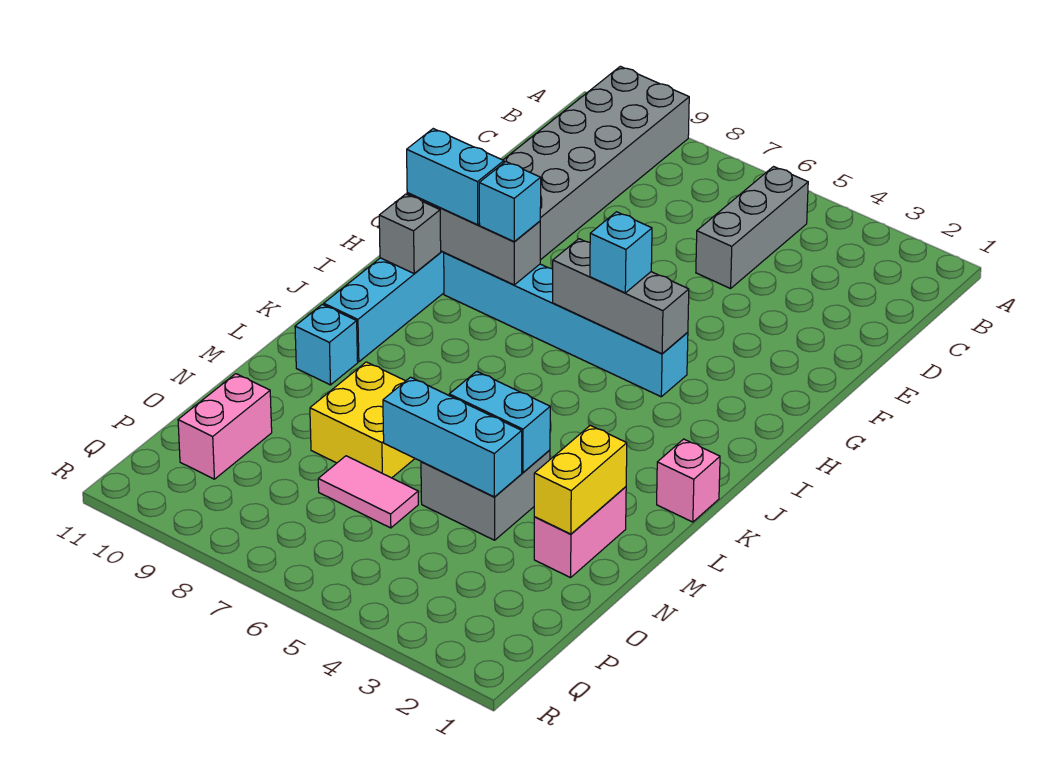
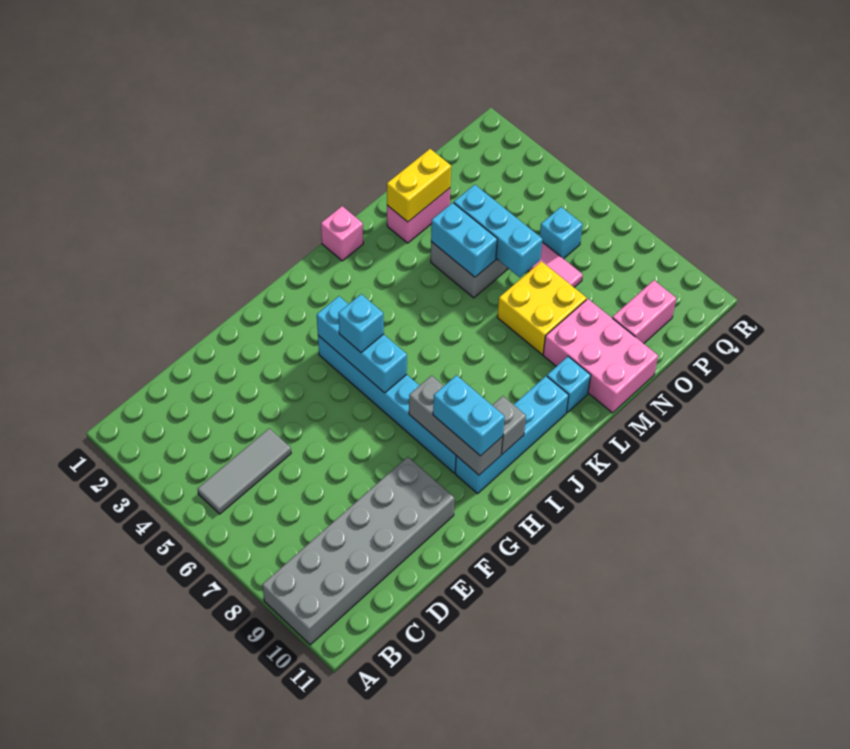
grey 1x3 brick [696,167,808,289] -> grey 1x3 tile [198,428,291,514]
grey 1x3 brick [553,239,689,354] -> cyan 1x3 brick [317,296,407,393]
cyan 1x1 brick [479,162,541,242] -> cyan 1x1 brick moved to [540,207,583,259]
none -> pink 2x3 brick [543,299,658,413]

